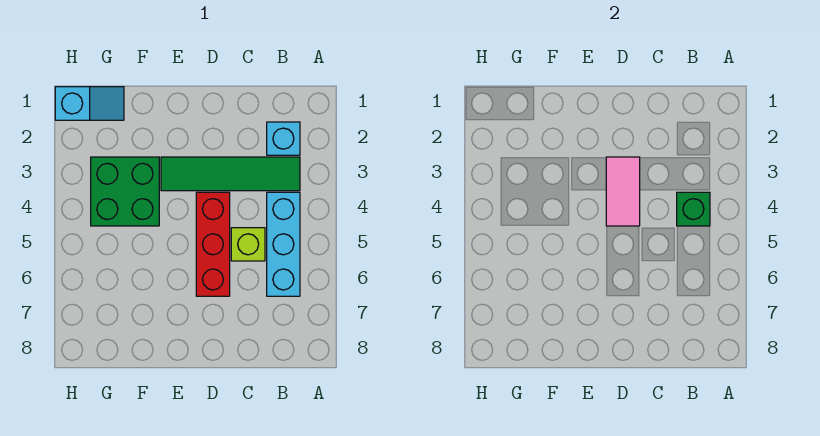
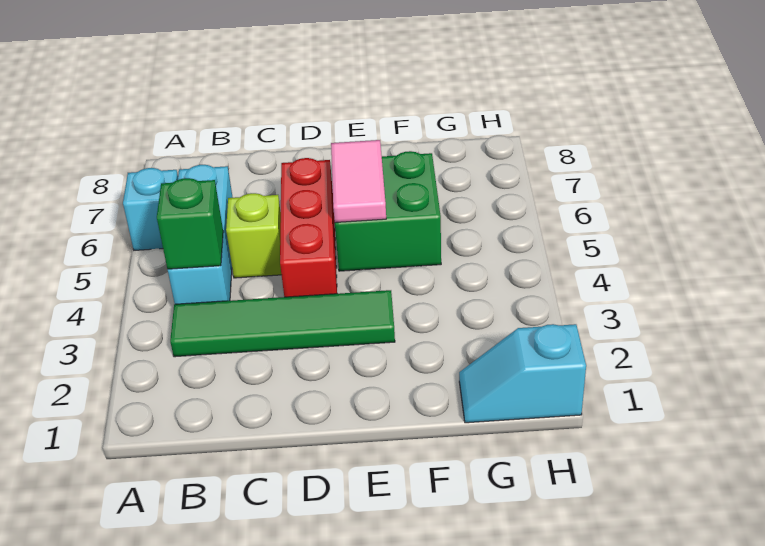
cyan 1x1 brick [267,122,300,155] -> cyan 1x1 brick moved to [123,168,178,250]
pink 1x2 tile [606,157,640,226] -> pink 1x2 tile moved to [331,140,386,223]
green 2x2 brick [91,157,159,226] -> green 2x2 brick moved to [335,151,441,271]

